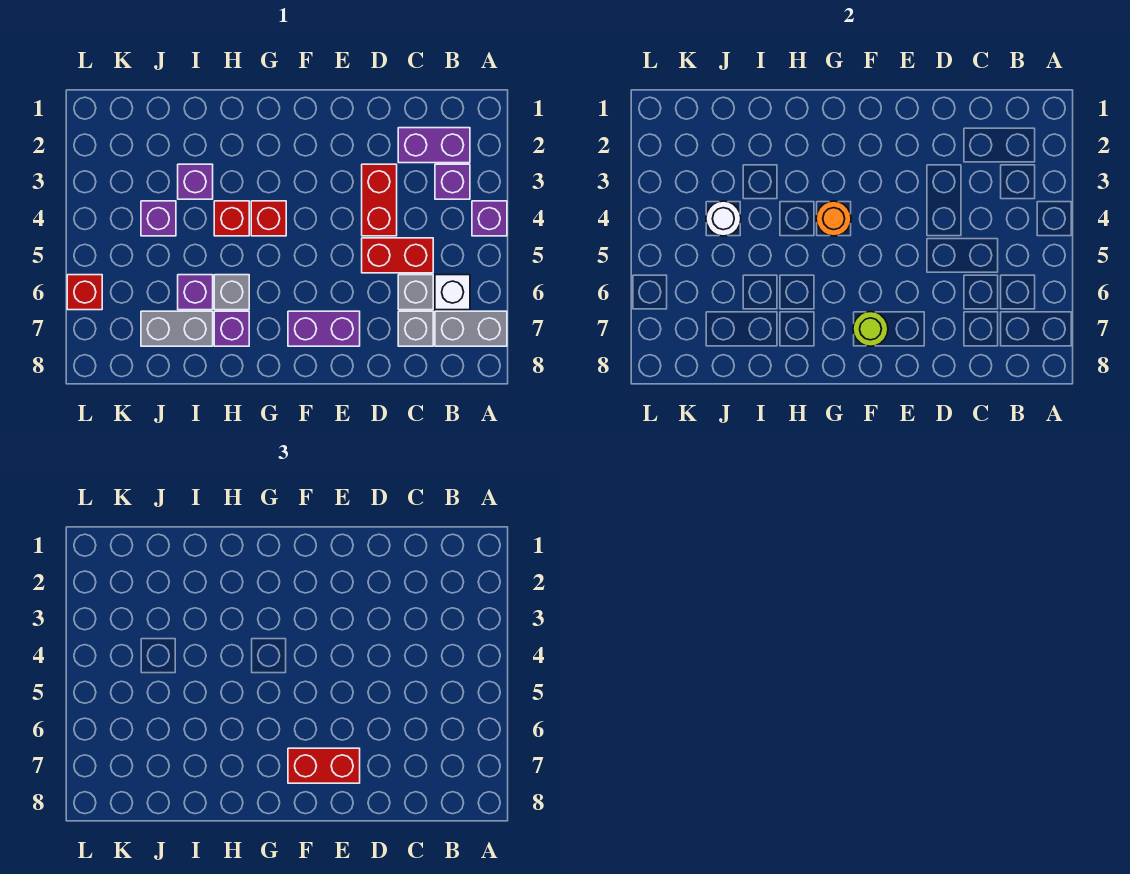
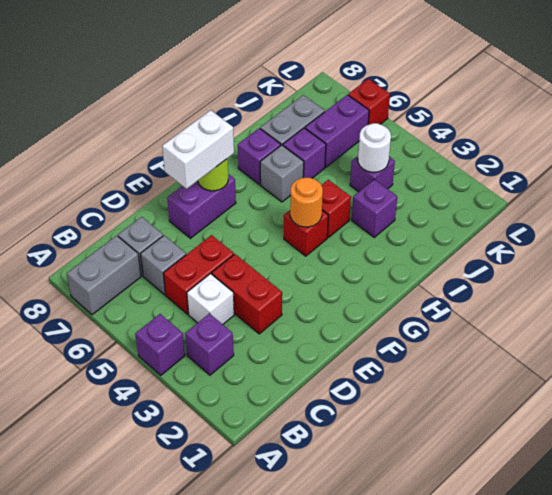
purple 1x2 brick [398,128,470,163] -> purple 1x2 brick moved to [305,95,369,167]
white 1x1 brick [435,275,470,310] -> white 1x1 brick moved to [187,274,234,324]
red 1x2 brick [288,748,360,783] -> white 1x2 brick [162,110,234,189]

